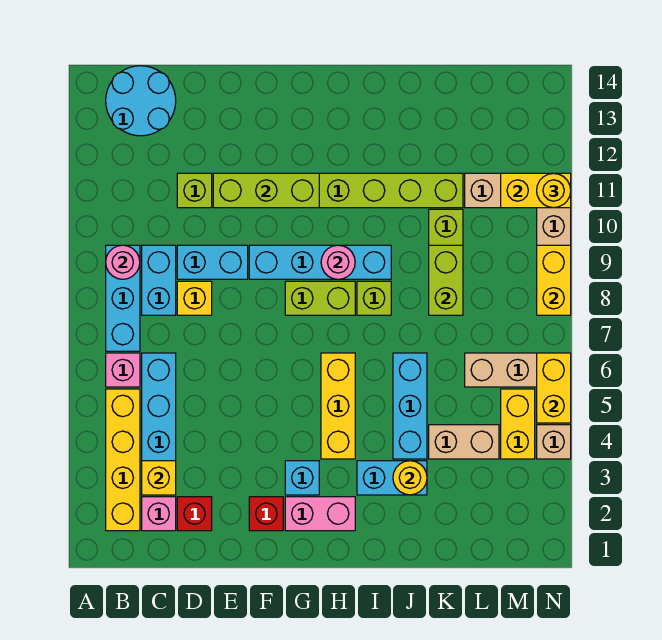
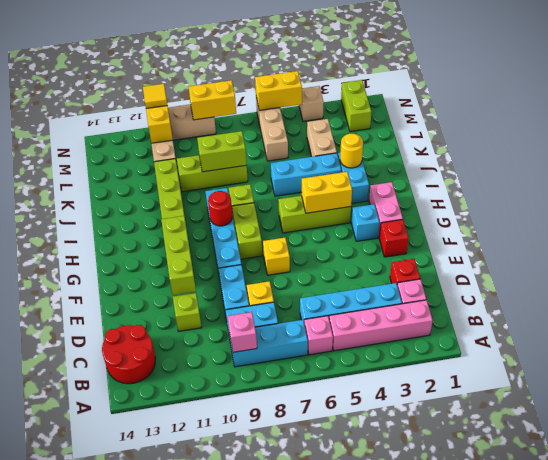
yellow 1x4 brick [106,389,140,531] -> pink 1x4 brick [329,300,433,351]
pink 1x1 round brick [106,245,140,279] -> pink 1x1 brick [228,312,257,352]
cyan 2x2 round brick [106,66,176,136] -> red 2x2 round brick [102,325,155,384]
yellow 1x1 brick [142,461,176,495] -> yellow 1x1 brick moved to [263,238,290,275]
yellow 1x3 brick [321,353,355,459] -> lime 1x3 brick [278,196,351,233]
pink 1x1 round brick [321,245,355,279] -> red 1x1 round brick [208,191,232,226]
none -> lime 1x2 brick [341,80,371,132]
yellow 1x2 brick [501,389,535,459] -> yellow 1x2 brick moved to [302,172,352,213]
yellow 1x1 round brick [537,173,571,208] -> yellow 1x1 tile [143,84,167,108]

